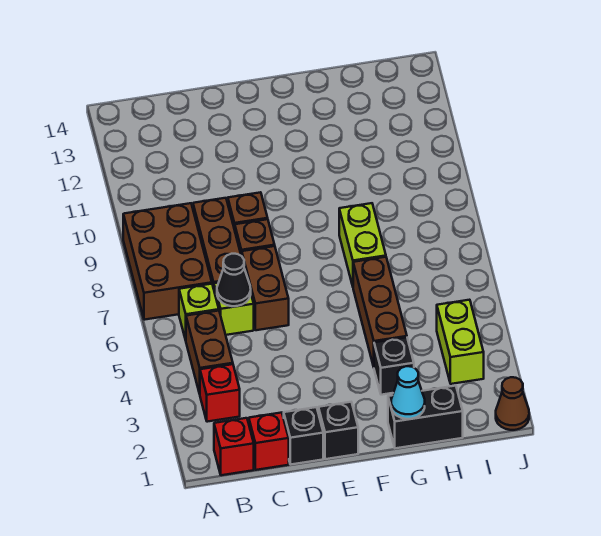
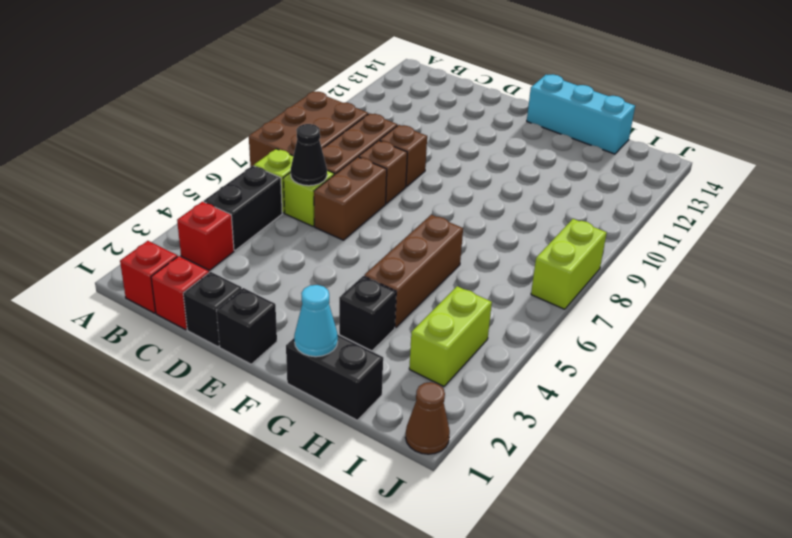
brown 1x2 brick [186,311,233,394] -> black 1x2 brick [204,166,282,250]
none -> cyan 1x3 brick [527,74,635,154]
lime 1x2 brick [339,203,386,286] -> lime 1x2 brick moved to [531,219,607,309]

